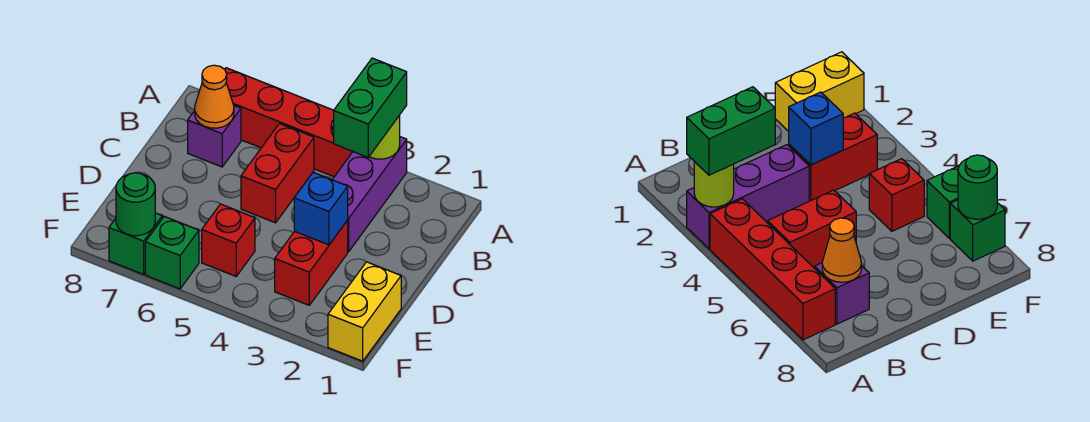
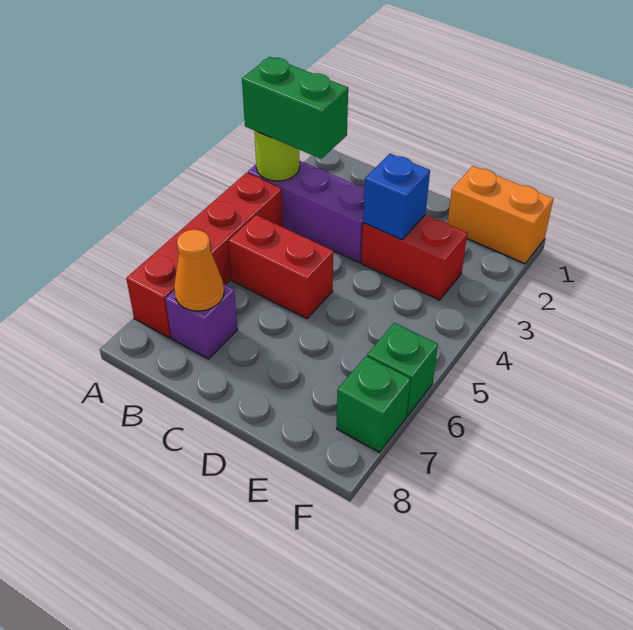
yellow 1x2 brick [328,262,401,361] -> orange 1x2 brick [447,166,553,264]
red 1x1 brick [202,204,255,276] -> none
green 1x1 round brick [116,173,155,236] -> none

